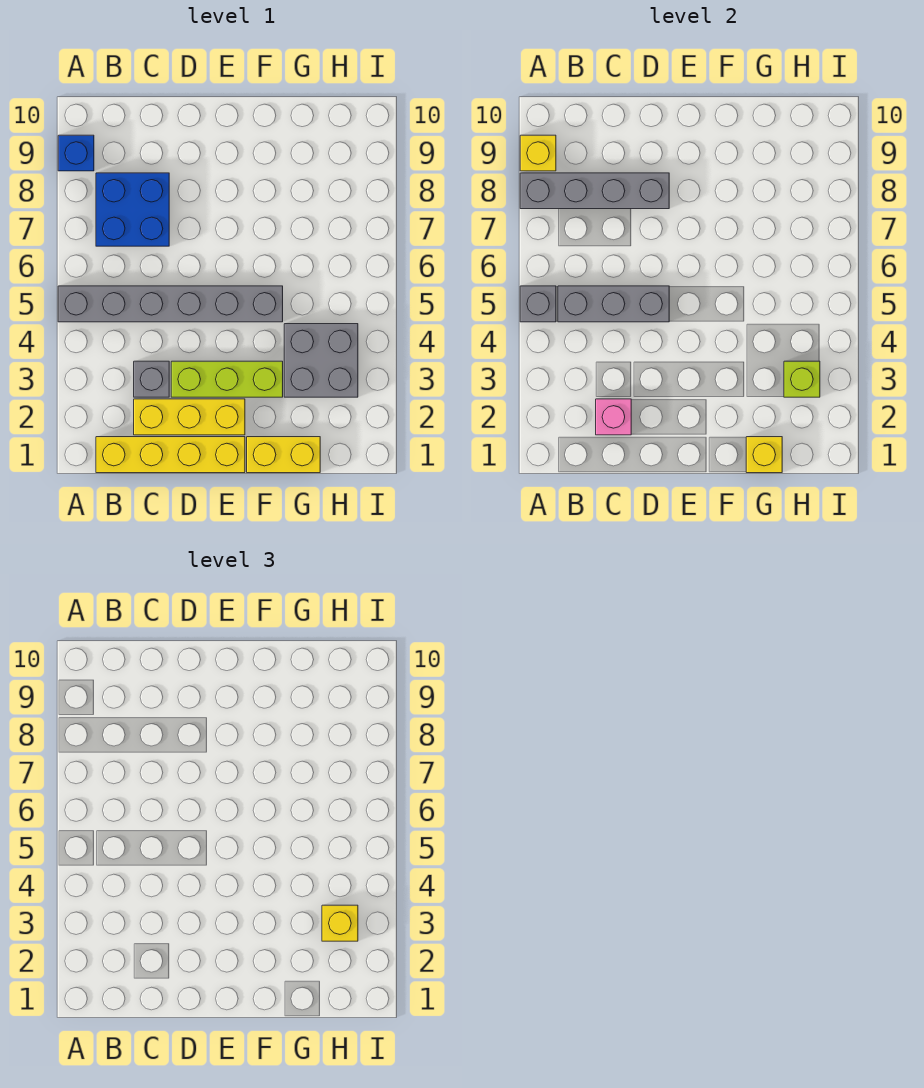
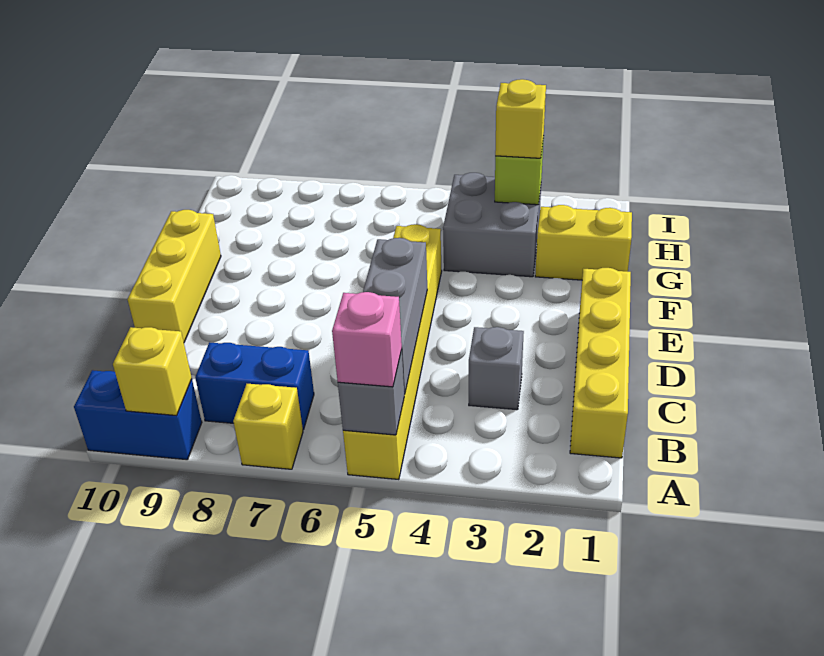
grey 1x6 brick [58,286,283,322] -> yellow 1x6 brick [343,224,442,480]
grey 1x4 brick [520,173,669,209] -> none
blue 1x1 brick [58,135,94,171] -> blue 1x2 brick [74,370,202,460]
blue 2x2 brick [96,173,169,246] -> blue 1x2 brick [195,342,314,430]
yellow 1x3 brick [134,399,245,435] -> yellow 1x3 brick moved to [128,210,221,342]
pink 1x1 brick [596,399,631,435] -> pink 1x1 brick moved to [332,292,402,387]
lime 1x3 brick [171,361,283,397] -> none
yellow 1x2 brick [247,437,320,473] -> yellow 1x2 brick turned to [535,205,632,280]
yellow 1x1 brick [746,437,782,473] -> yellow 1x1 brick moved to [233,384,303,469]

